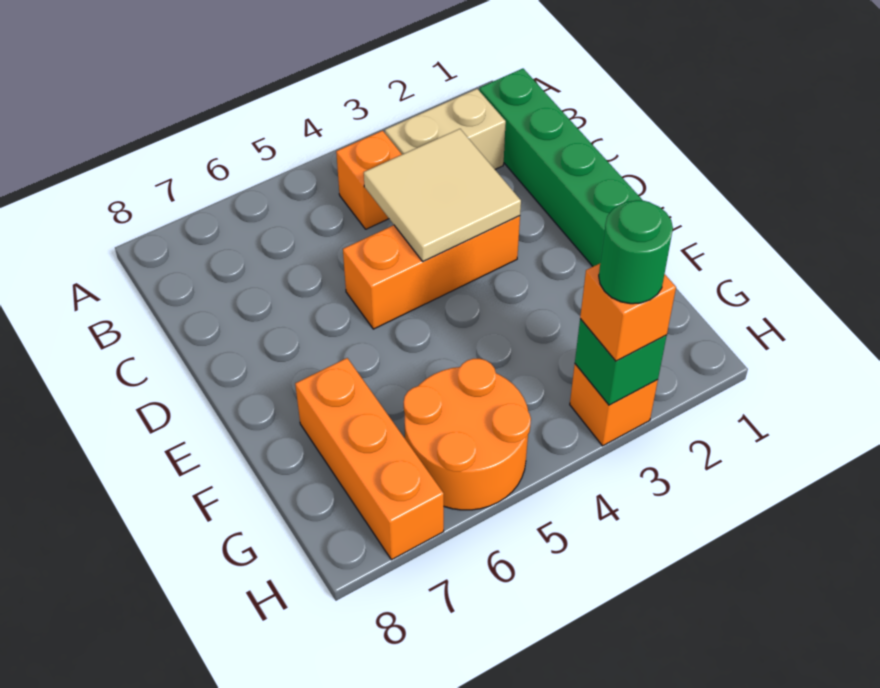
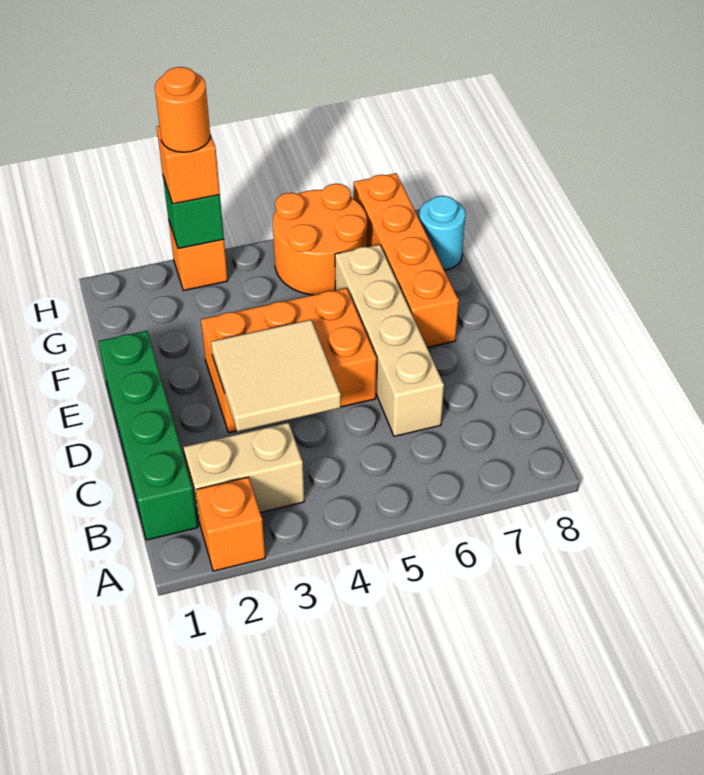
orange 1x1 brick [336,131,402,229] -> orange 1x1 brick moved to [196,477,265,571]
none -> tan 1x4 brick [335,245,444,436]
orange 1x3 brick [343,216,520,329] -> orange 2x3 brick [201,288,377,433]
orange 1x3 brick [295,358,444,560] -> orange 1x4 brick [354,173,459,348]
none -> cyan 1x1 round brick [419,196,465,270]
green 1x1 round brick [599,200,673,304] -> orange 1x1 round brick [155,67,210,152]

